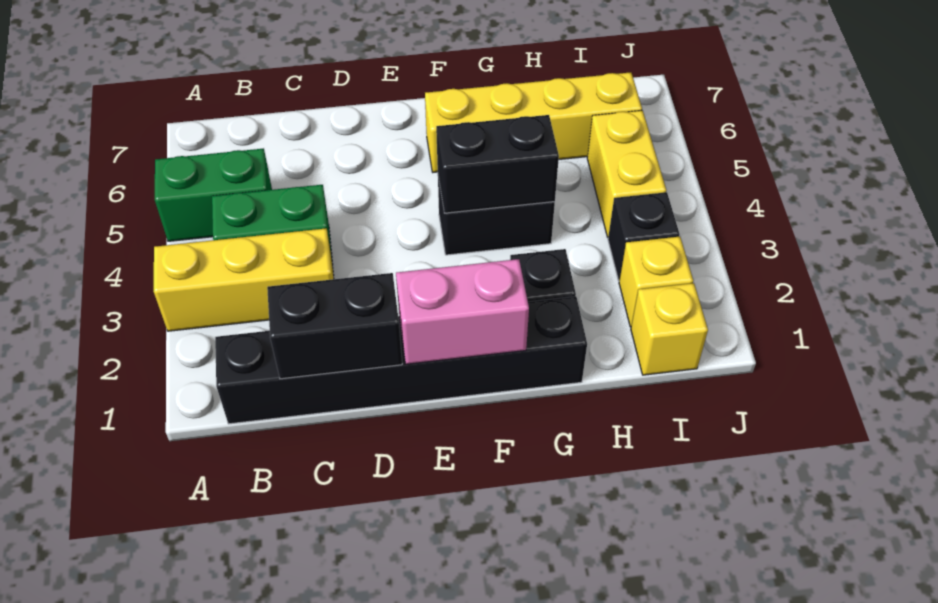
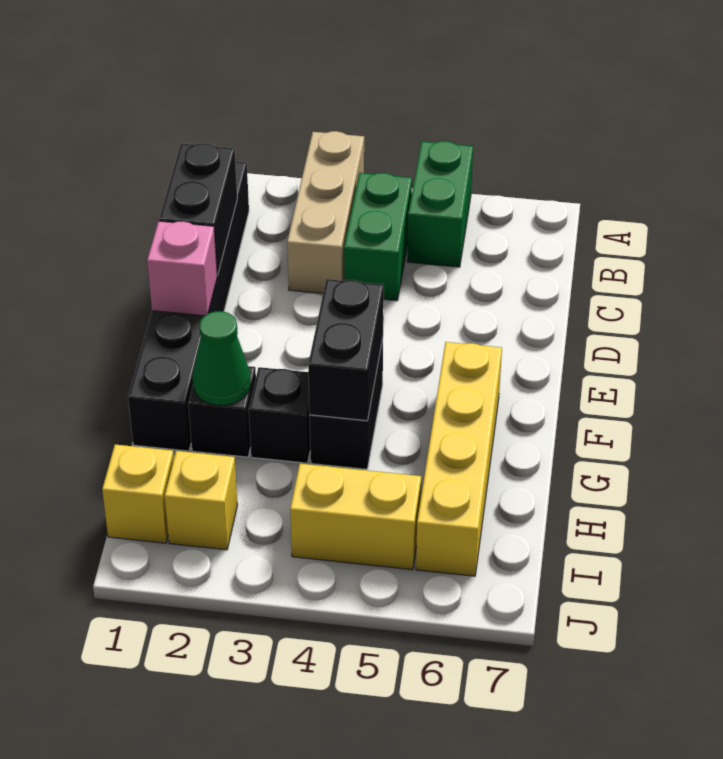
yellow 1x3 brick [154,228,334,331] -> tan 1x3 brick [287,131,364,294]
pink 1x2 brick [396,259,529,364] -> pink 1x1 brick [147,221,217,316]
none -> green 1x1 cone [193,311,251,405]
black 1x1 brick [608,192,680,281] -> black 1x1 brick moved to [249,367,310,463]

